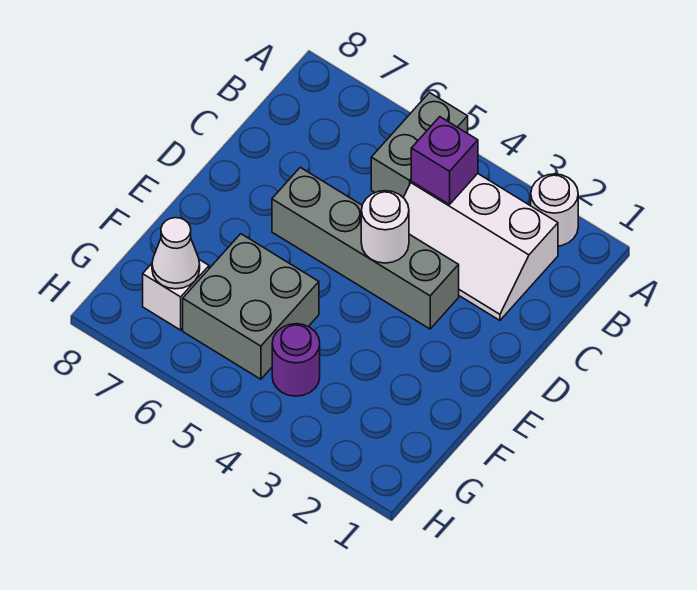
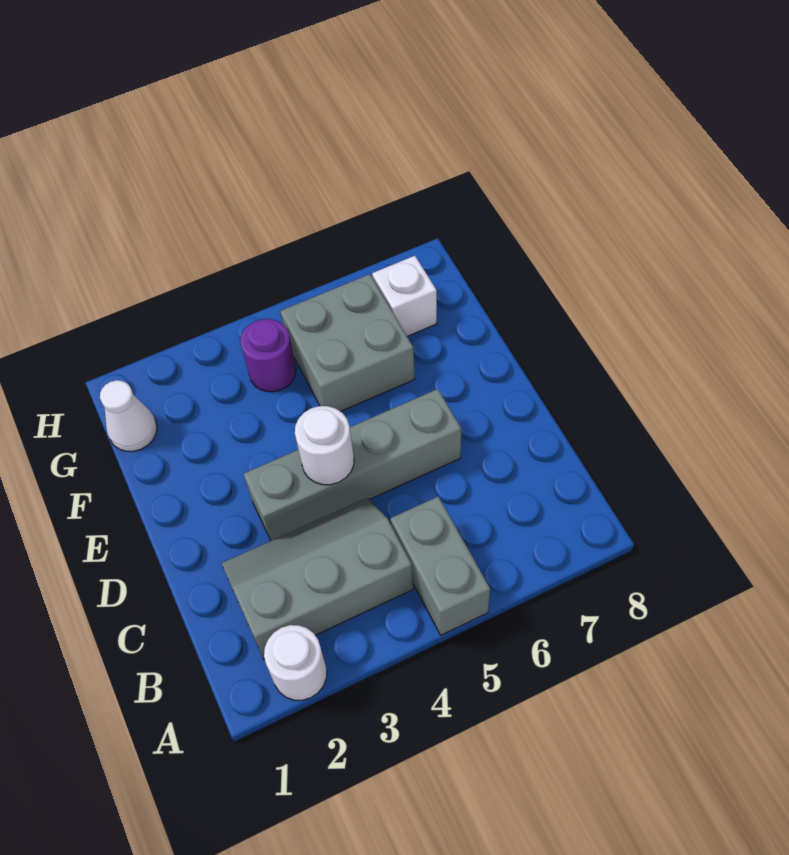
white 2x3 slope [403,174,558,320] -> grey 2x3 slope [221,498,413,659]
purple 1x1 brick [411,117,478,204] -> none
white 1x1 cone [152,218,200,289] -> white 1x1 cone moved to [100,380,157,451]

